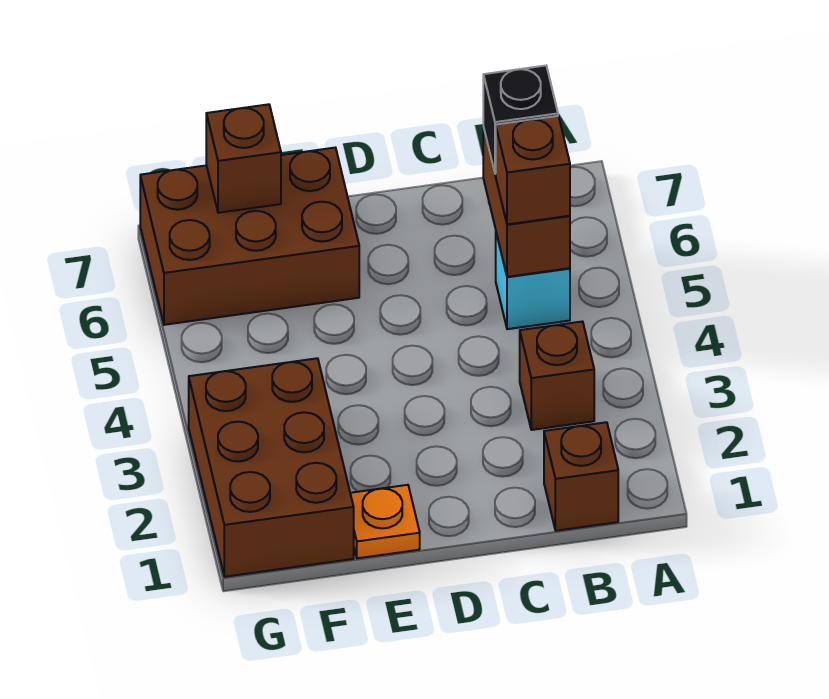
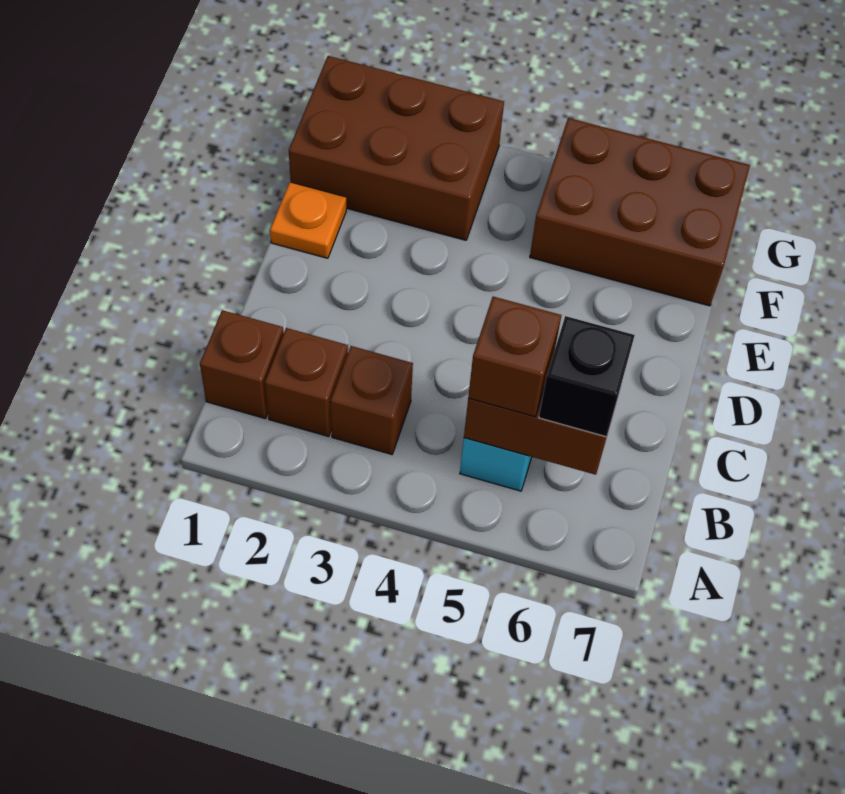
brown 2x3 brick [140,148,359,325] -> brown 2x3 brick turned to [530,118,750,306]
brown 1x1 brick [206,104,281,213] -> brown 1x1 brick moved to [265,328,348,437]

